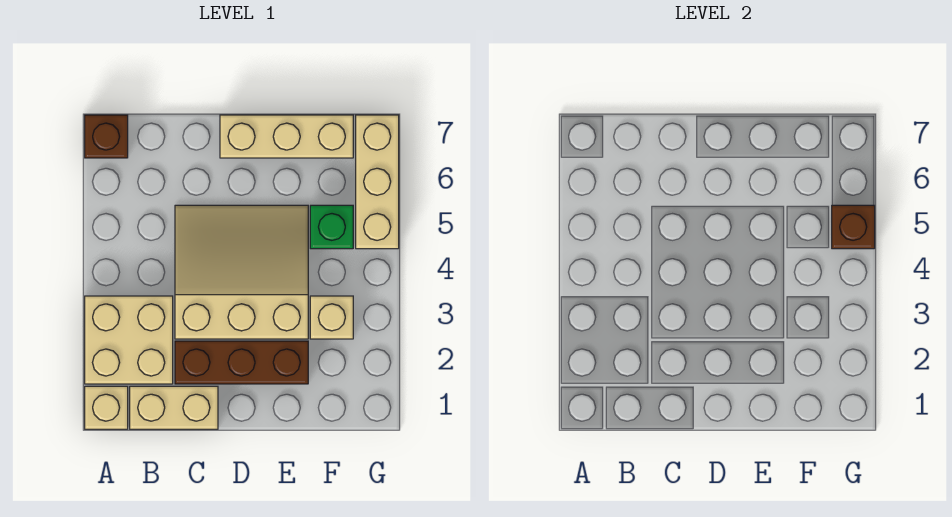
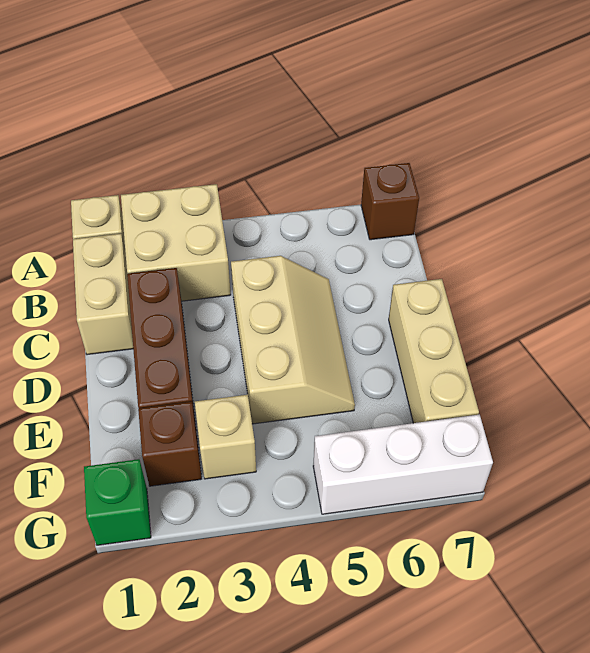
tan 3x3 slope [175,205,308,339] -> tan 2x3 slope [231,256,355,424]
green 1x1 brick [310,205,353,249] -> green 1x1 brick moved to [84,459,151,545]
tan 1x3 brick [356,115,399,249] -> white 1x3 brick [313,415,493,514]
brown 1x1 brick [832,205,875,249] -> brown 1x1 brick moved to [138,402,202,486]

